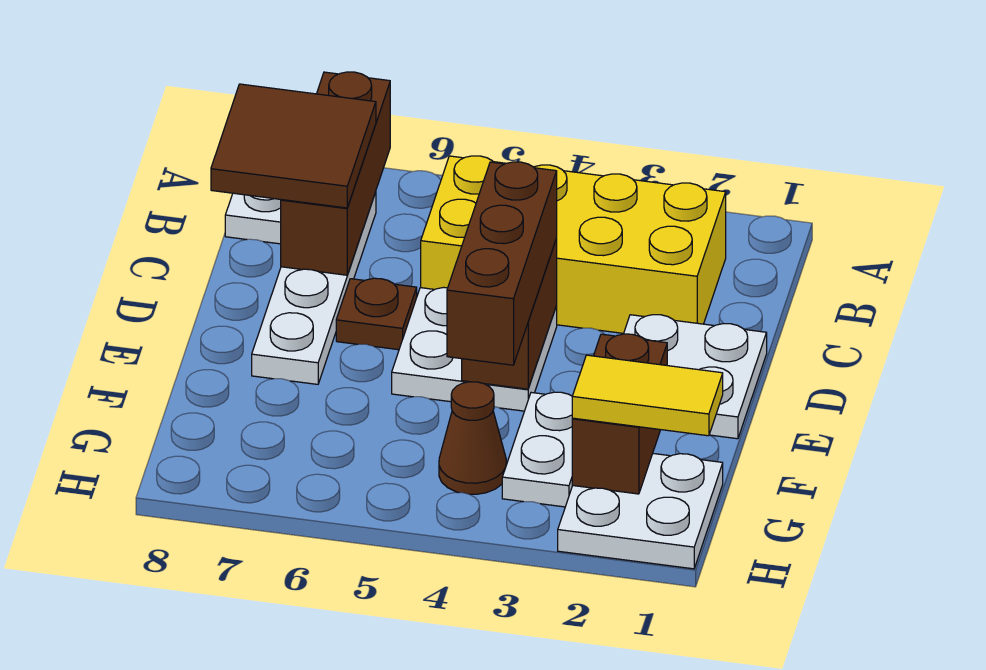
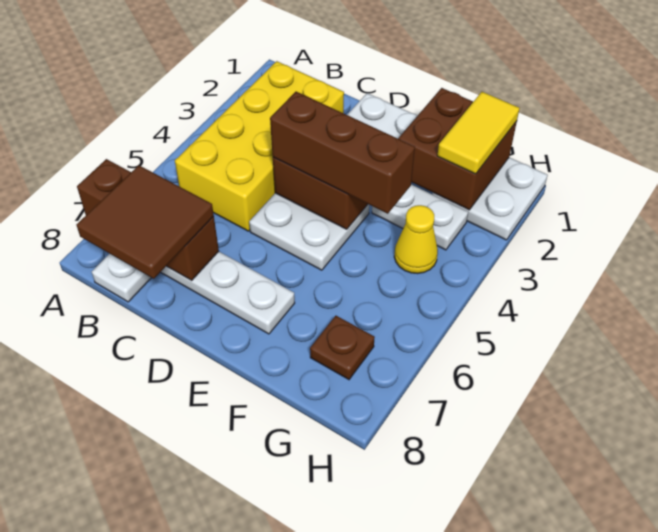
brown 1x1 plate [336,278,417,350] -> brown 1x1 plate moved to [310,316,375,379]
brown 1x2 brick [572,334,667,494] -> brown 2x2 brick [398,88,517,210]
brown 1x1 cone [439,382,506,494] -> yellow 1x1 cone [394,205,438,274]

